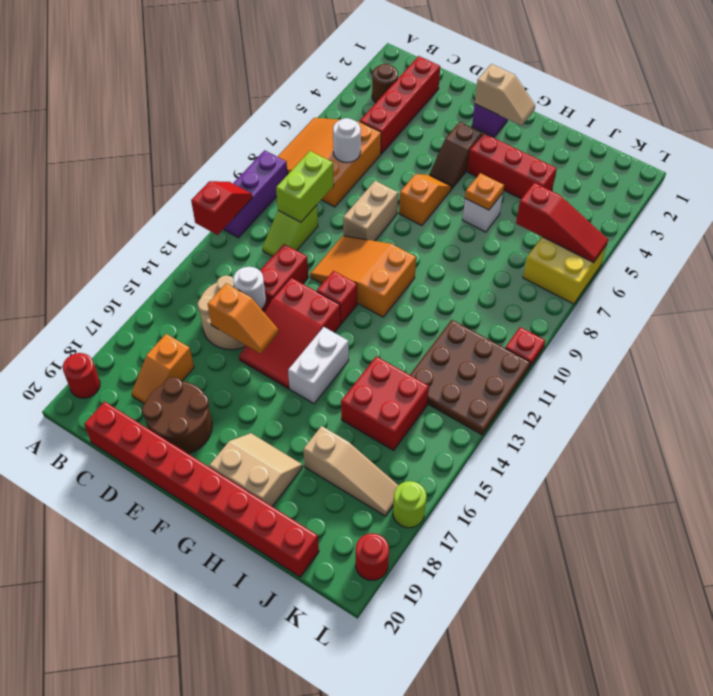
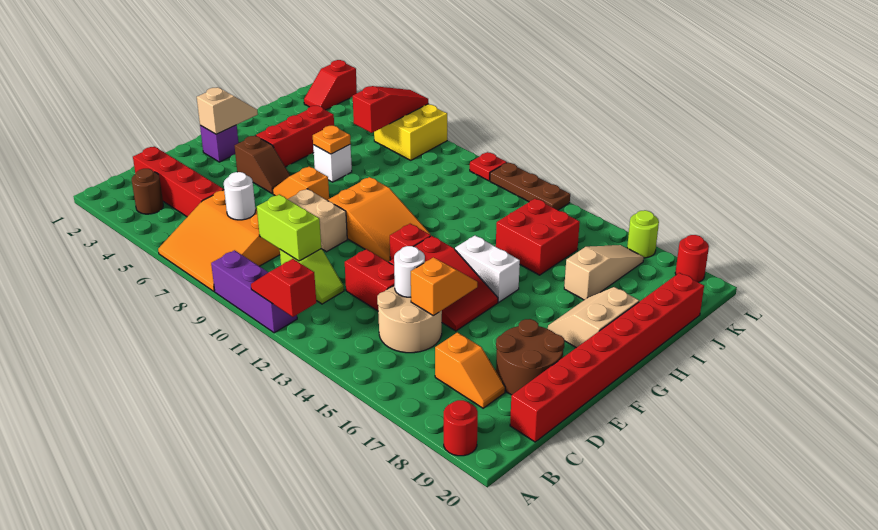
orange 2x3 slope [310,236,416,317] -> orange 2x3 slope turned to [328,177,430,262]
brown 3x3 plate [410,320,530,435] -> brown 1x3 plate [490,162,570,210]
none -> red 1x2 slope [304,60,357,110]

